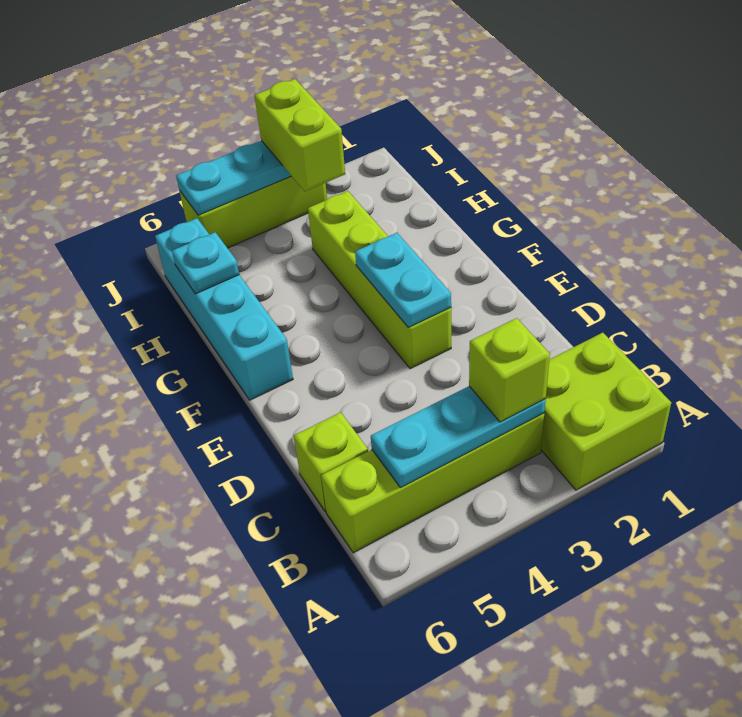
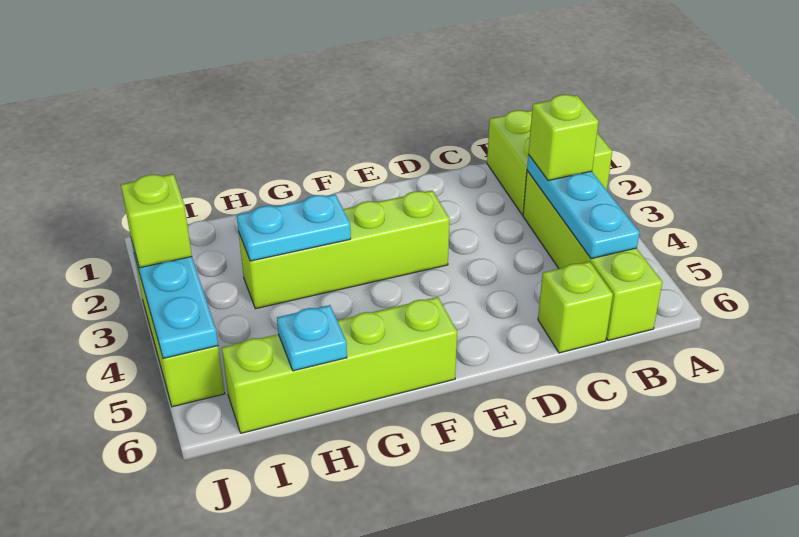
cyan 1x2 plate [355,233,451,327] -> cyan 1x2 plate moved to [237,194,351,261]
cyan 1x4 brick [155,218,293,400] -> lime 1x4 brick [222,297,457,433]
lime 1x2 brick [254,79,345,191] -> lime 1x1 brick [121,174,192,268]

